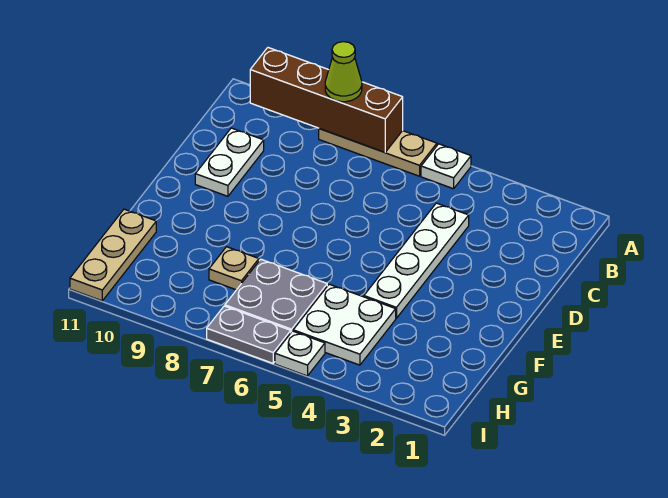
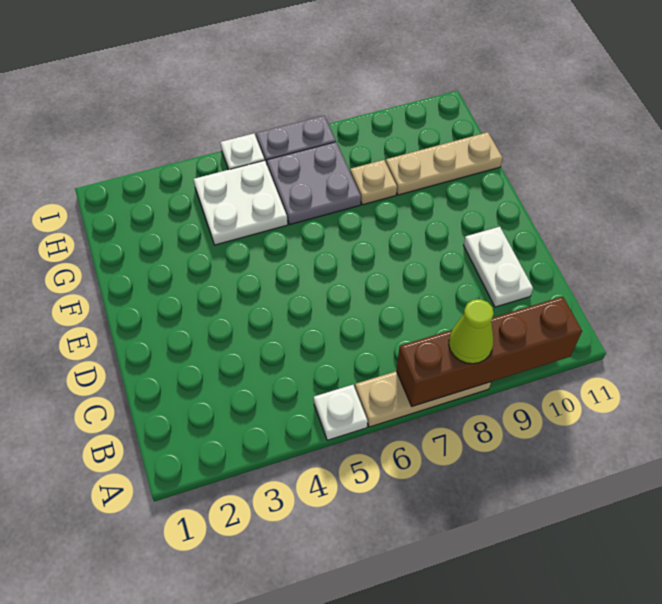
white 1x4 plate [364,203,469,318] -> none
tan 1x3 plate [70,209,156,301] -> tan 1x3 plate turned to [386,132,503,195]

